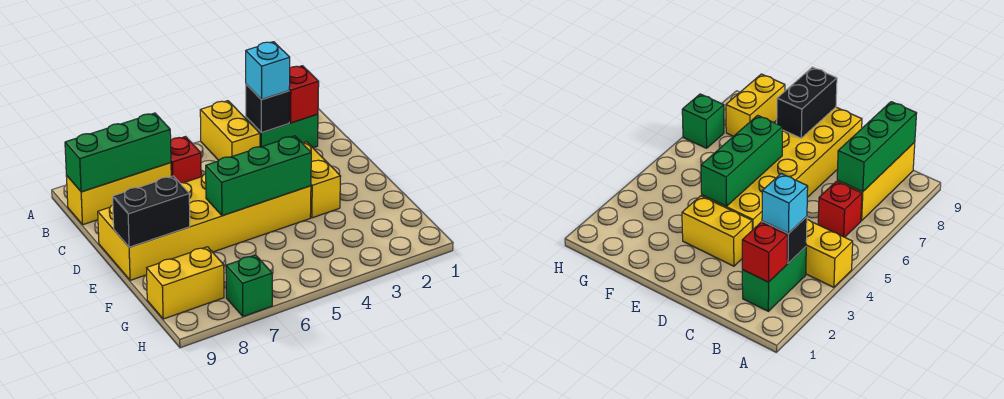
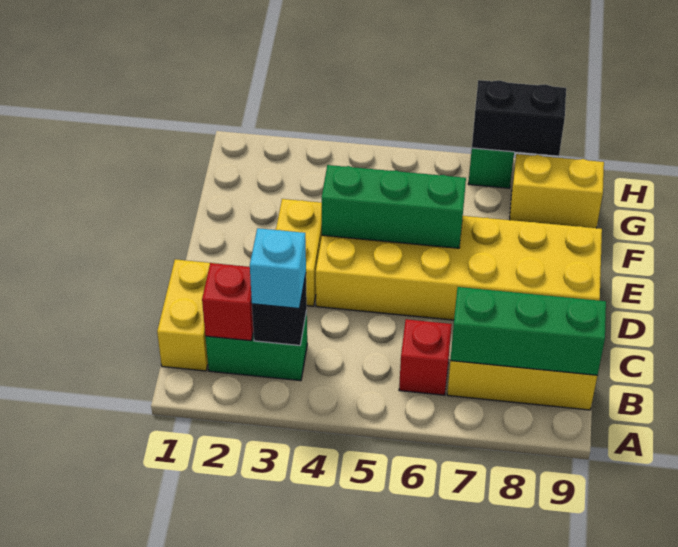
yellow 1x2 brick [200,101,260,160] -> yellow 1x2 brick moved to [157,259,217,371]
black 1x2 brick [113,176,190,247] -> black 1x2 brick moved to [472,80,566,156]

